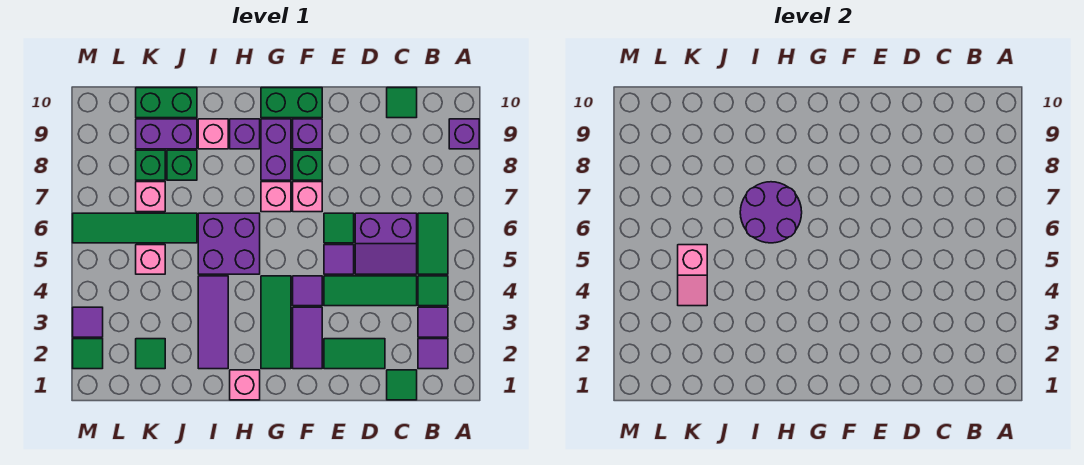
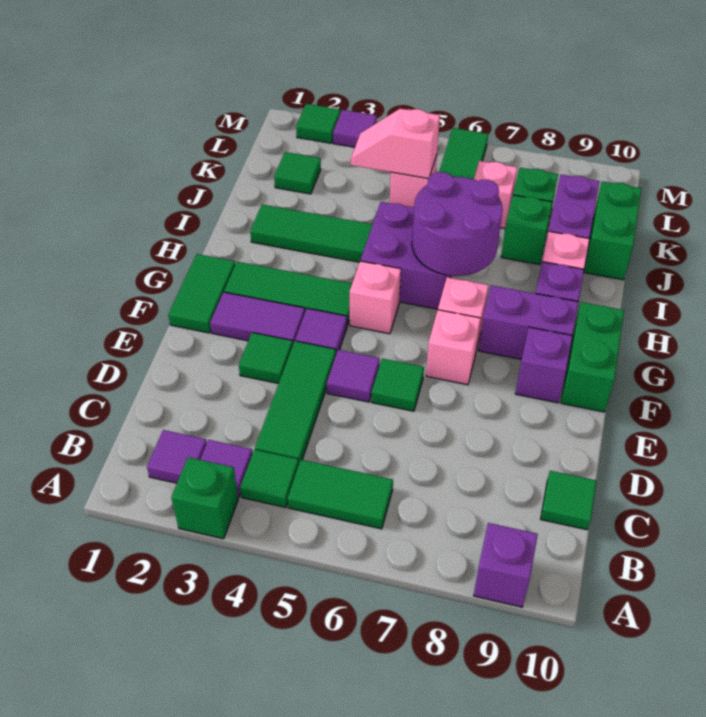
green 1x1 tile [387,370,417,400] -> green 1x1 tile moved to [239,333,293,384]
purple 2x2 slope [355,213,417,274] -> none
green 1x2 tile [324,339,385,369] -> green 1x2 tile moved to [168,254,235,333]
green 1x1 brick [293,150,322,180] -> green 1x1 brick moved to [171,457,238,539]
pink 1x1 brick [230,370,260,400] -> pink 1x1 brick moved to [350,261,401,334]
purple 1x3 tile [198,276,228,369] -> green 1x3 tile [250,204,373,262]

